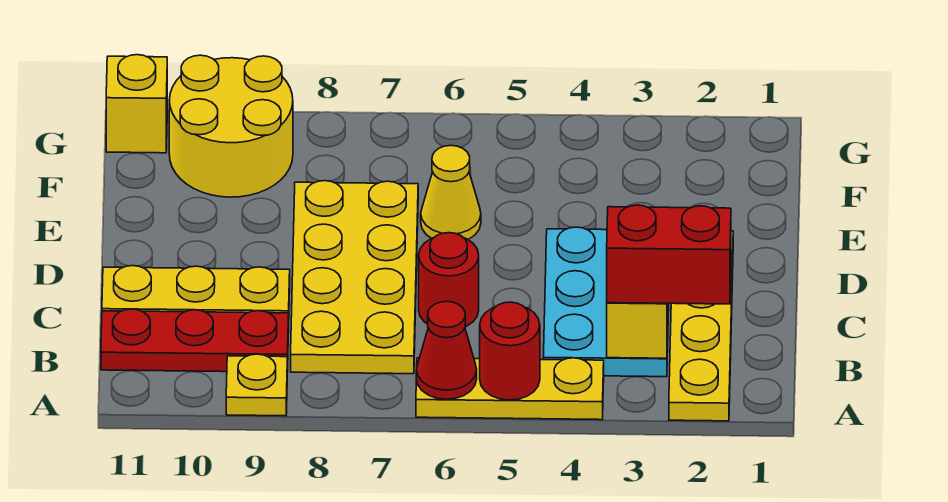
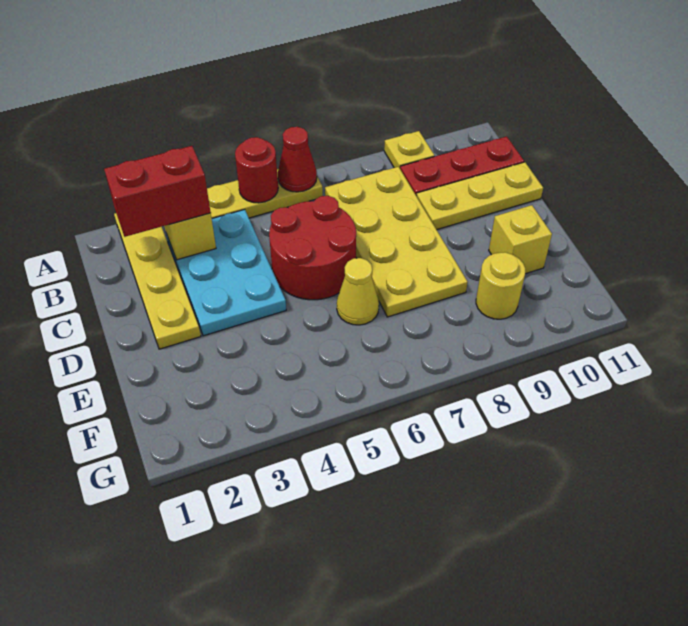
red 1x1 round brick [419,233,479,327] -> red 2x2 round brick [269,196,356,300]
yellow 2x2 round brick [169,55,293,197] -> yellow 1x1 round brick [476,252,525,319]
yellow 1x1 brick [106,55,167,153] -> yellow 1x1 brick moved to [489,205,552,274]

